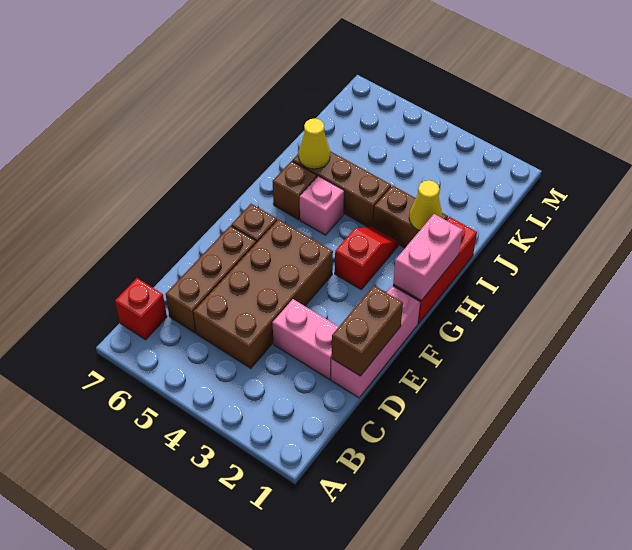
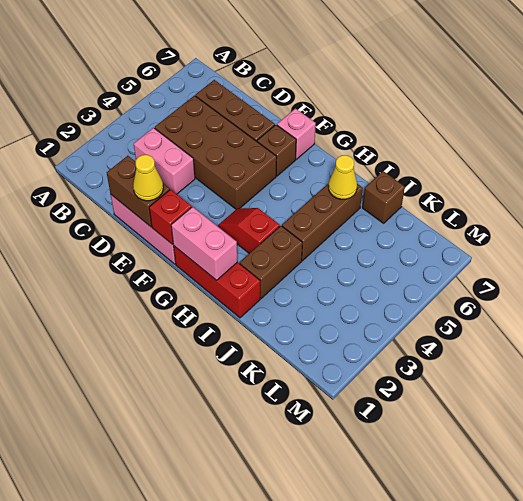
red 1x1 brick [115,278,167,340] -> red 1x1 brick moved to [149,189,192,244]
pink 1x2 brick [272,299,339,379] -> pink 1x2 brick turned to [134,128,195,194]
red 1x2 slope [335,227,399,289] -> red 1x2 slope turned to [218,208,280,253]
pink 1x1 brick [300,176,344,235] -> pink 1x1 brick moved to [277,109,316,159]
brown 1x1 brick [273,161,317,220] -> brown 1x1 brick moved to [362,171,405,223]
yellow 1x1 cone [409,180,442,230] -> yellow 1x1 cone moved to [133,155,163,201]

